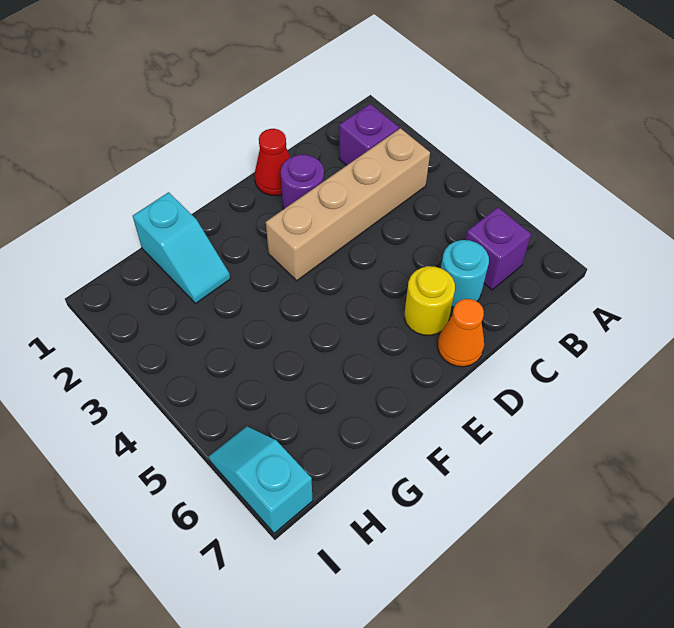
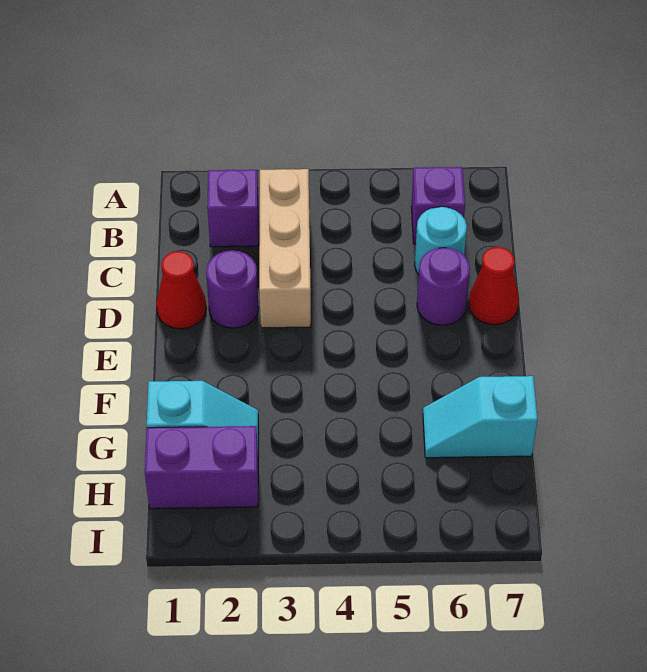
tan 1x4 brick [266,128,430,281] -> tan 1x3 brick [259,169,311,328]
yellow 1x1 round brick [404,266,455,335] -> purple 1x1 round brick [417,248,470,325]
orange 1x1 cone [438,299,484,367] -> red 1x1 cone [469,247,519,325]
none -> purple 1x2 brick [145,426,258,509]
cyan 1x2 slope [209,427,313,533] -> cyan 1x2 slope moved to [423,376,537,458]

